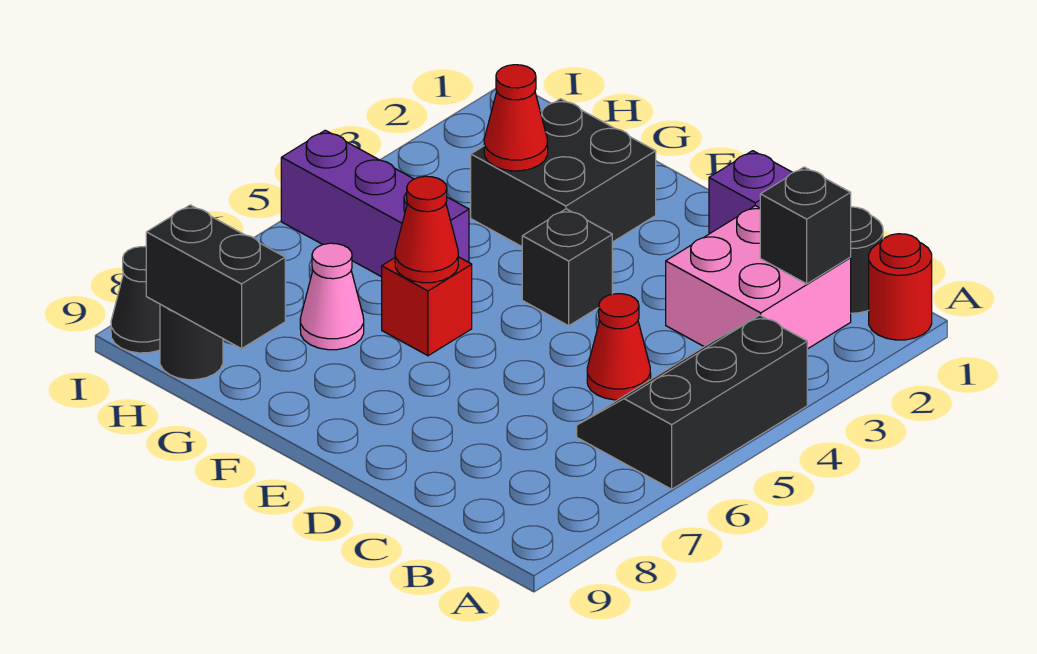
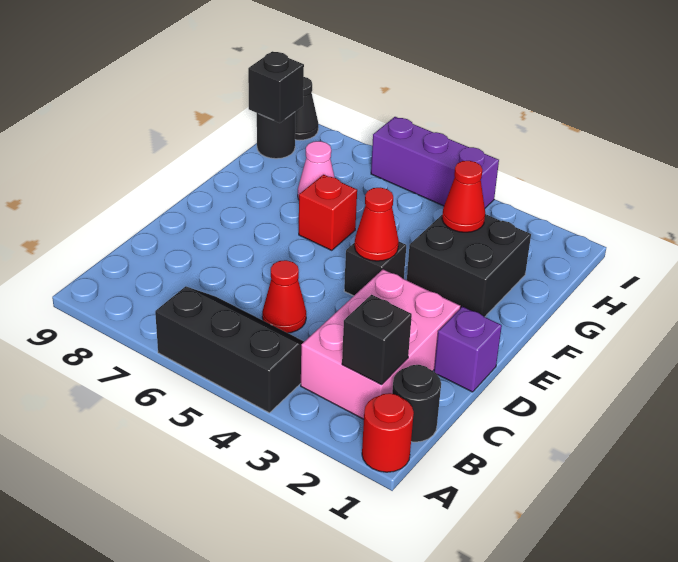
pink 2x2 brick [666,206,851,349] -> pink 2x3 brick [301,270,460,419]
red 1x1 cone [395,176,458,283] -> red 1x1 cone moved to [355,188,399,261]
purple 1x3 brick [281,130,469,277] -> purple 1x3 brick turned to [371,117,499,208]
black 1x2 brick [146,205,285,349] -> black 1x1 brick [248,51,304,123]

